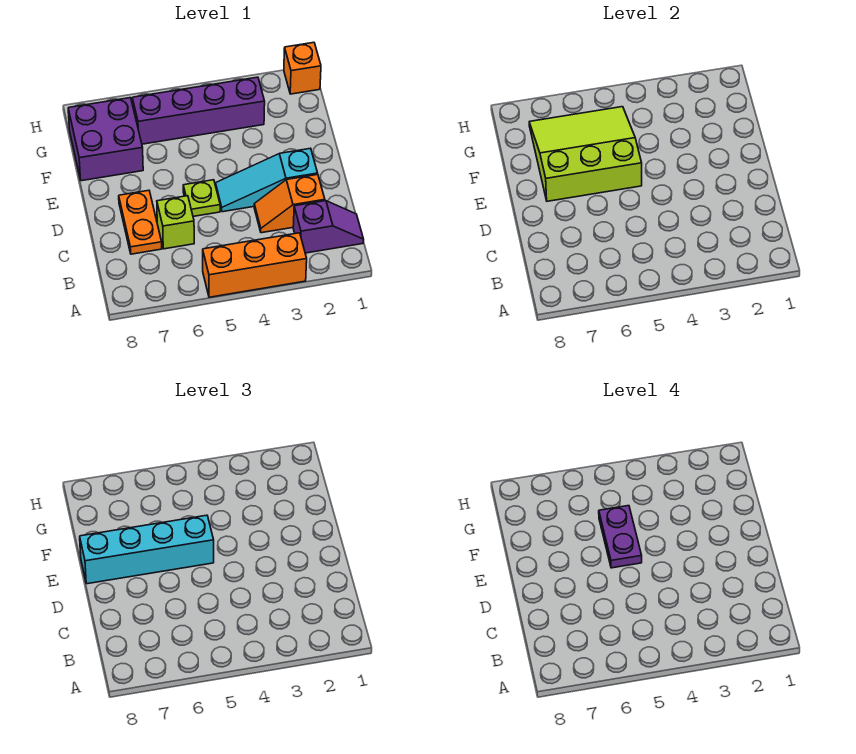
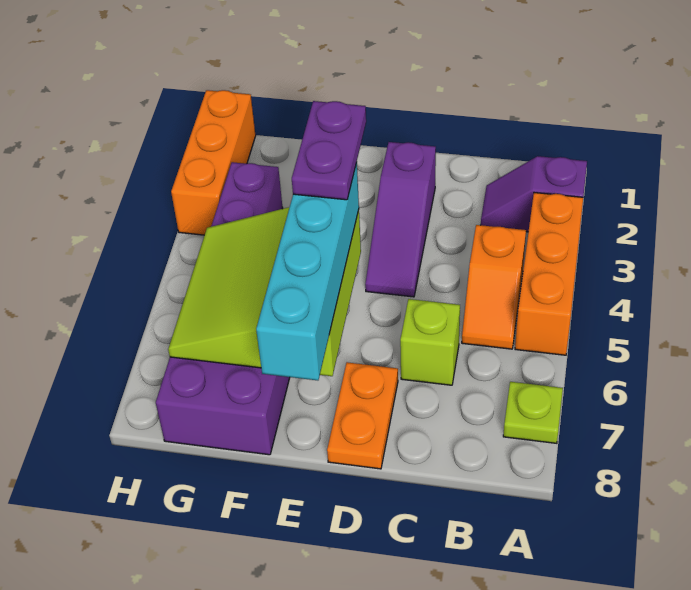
purple 1x2 slope [293,201,364,253] -> purple 1x2 slope turned to [481,156,587,232]
orange 1x2 slope [254,174,325,233] -> orange 1x2 slope moved to [462,225,526,349]
orange 1x2 plate [119,190,162,254] -> orange 1x2 plate turned to [327,362,398,469]
cyan 1x3 slope [216,148,318,212] -> purple 1x3 slope [365,142,436,297]
lime 1x1 plate [183,180,220,216] -> lime 1x1 plate moved to [503,382,563,443]
purple 1x2 plate [599,506,642,568] -> purple 1x2 plate turned to [292,101,366,200]
orange 1x1 brick [284,42,321,94] -> orange 1x3 brick [171,90,256,235]

